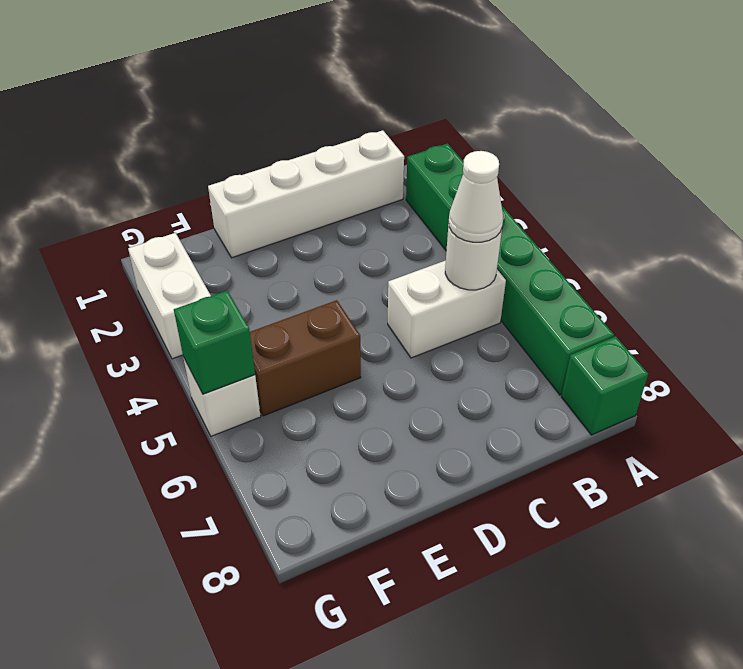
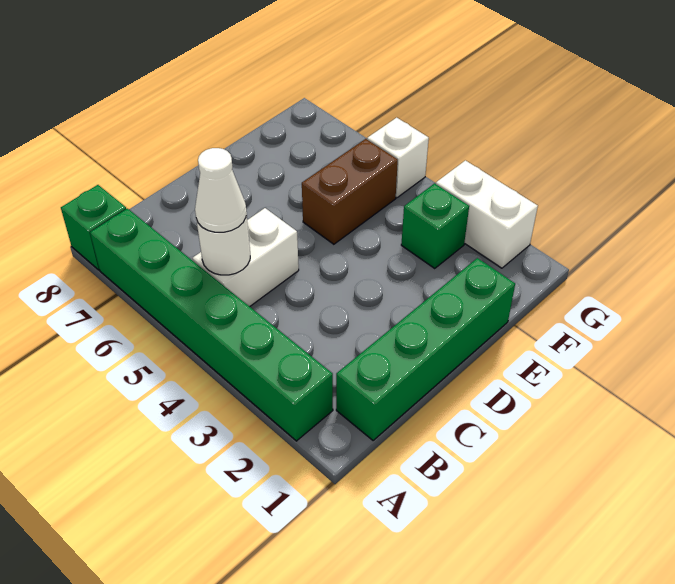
white 1x4 brick [208,130,404,258] -> green 1x4 brick [336,258,515,441]
green 1x1 brick [174,291,255,394] -> green 1x1 brick moved to [401,183,469,269]

